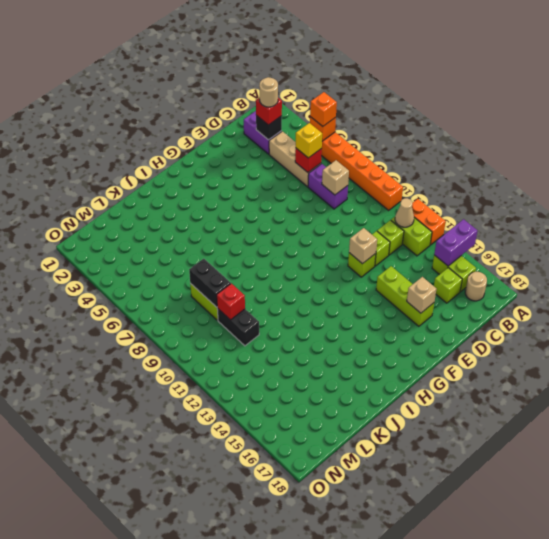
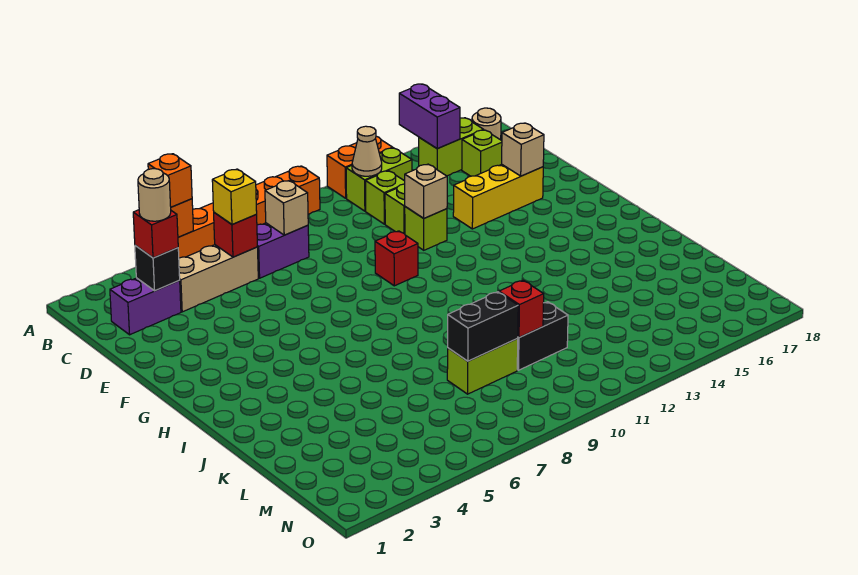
lime 1x3 brick [376,266,434,326] -> yellow 1x3 brick [453,165,543,229]
none -> red 1x1 brick [375,231,418,286]

